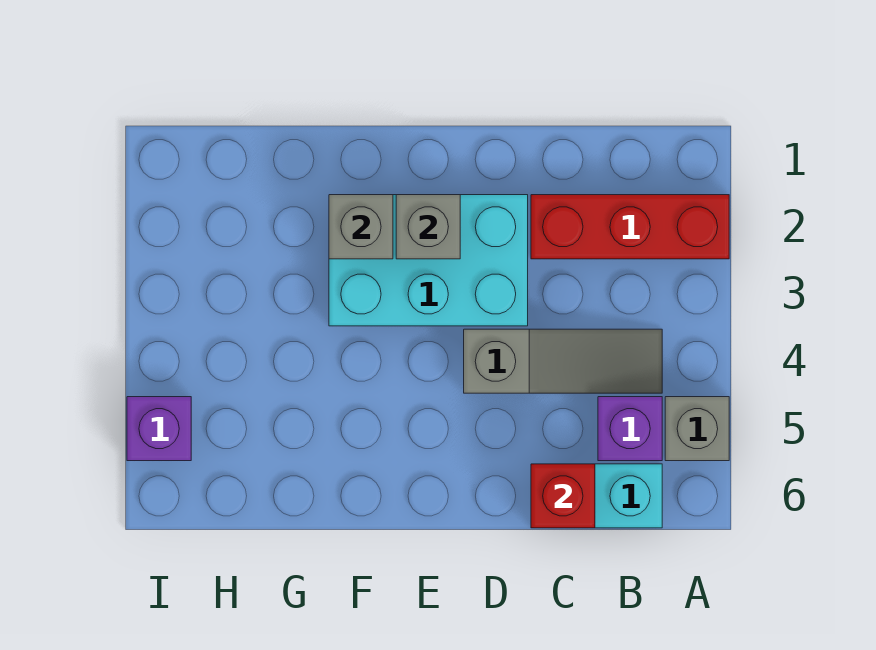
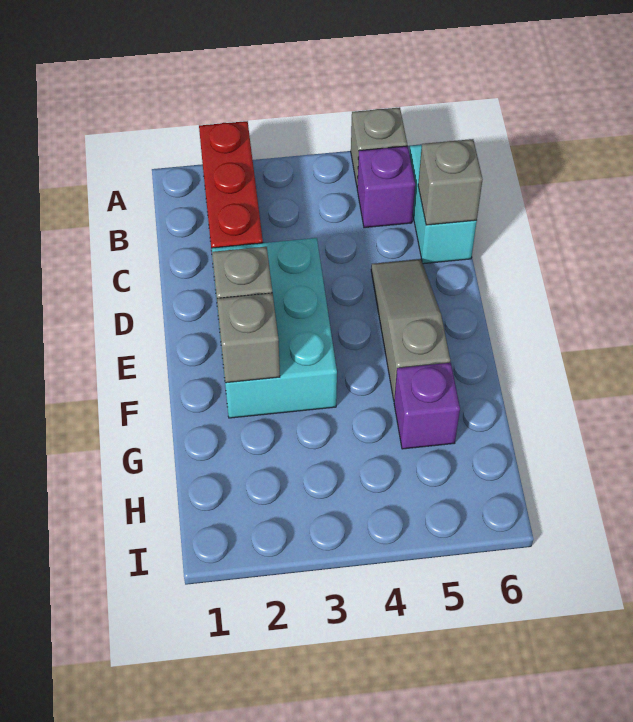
grey 1x3 slope [464,329,662,393] -> grey 1x3 slope moved to [371,259,450,400]
red 1x1 brick [531,464,595,528] -> grey 1x1 brick [418,139,483,225]
purple 1x1 brick [127,397,191,461] -> purple 1x1 brick moved to [394,363,460,449]

